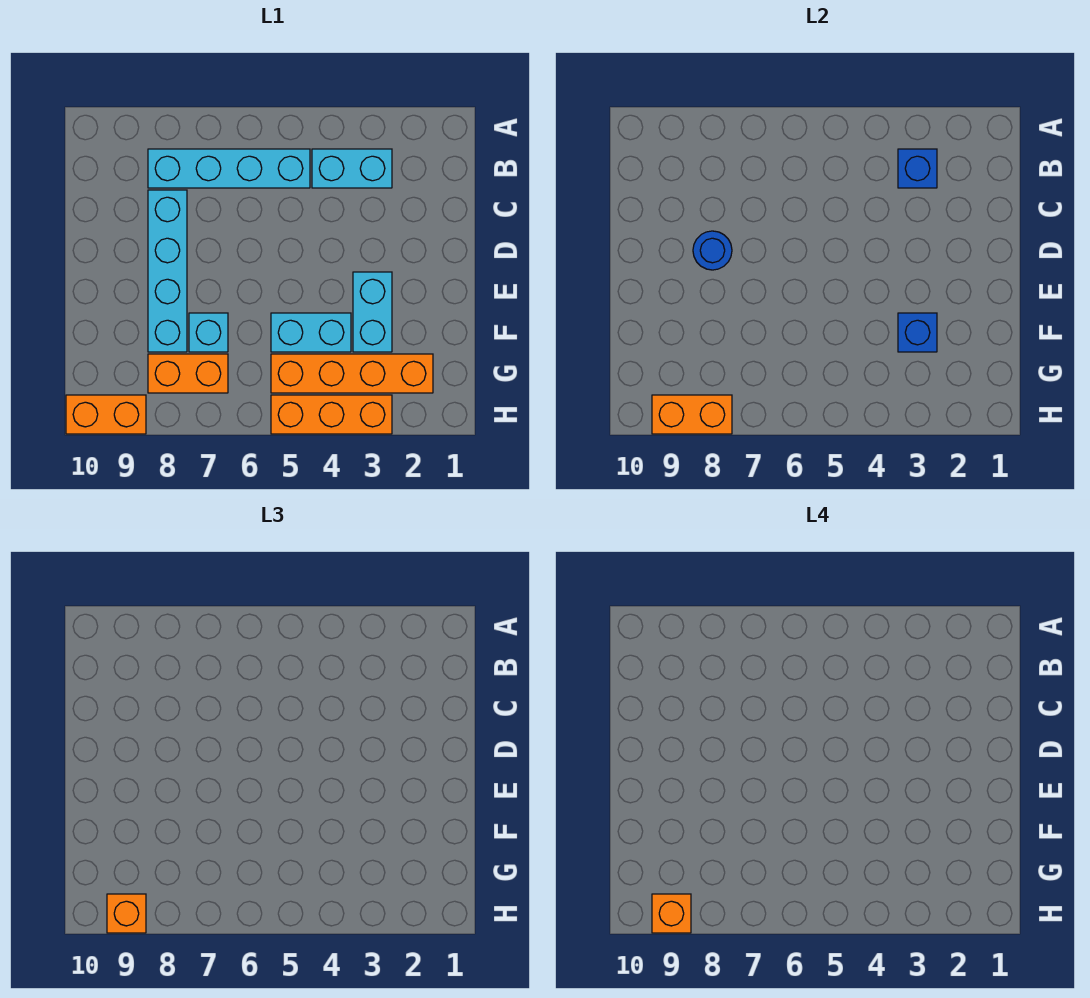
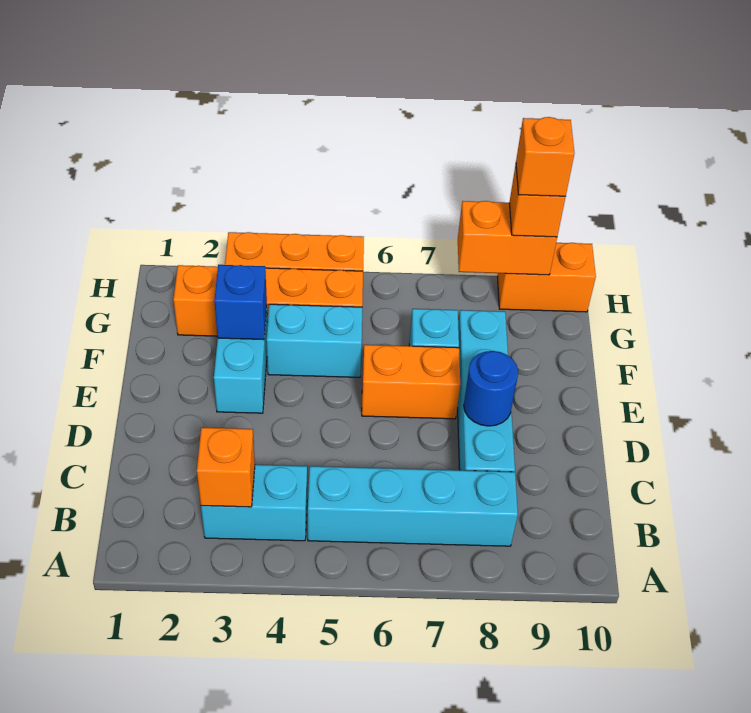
blue 1x1 brick [898,149,937,188] -> orange 1x1 brick [197,427,255,507]
orange 1x2 brick [148,354,228,393] -> orange 1x2 brick moved to [362,345,460,419]

